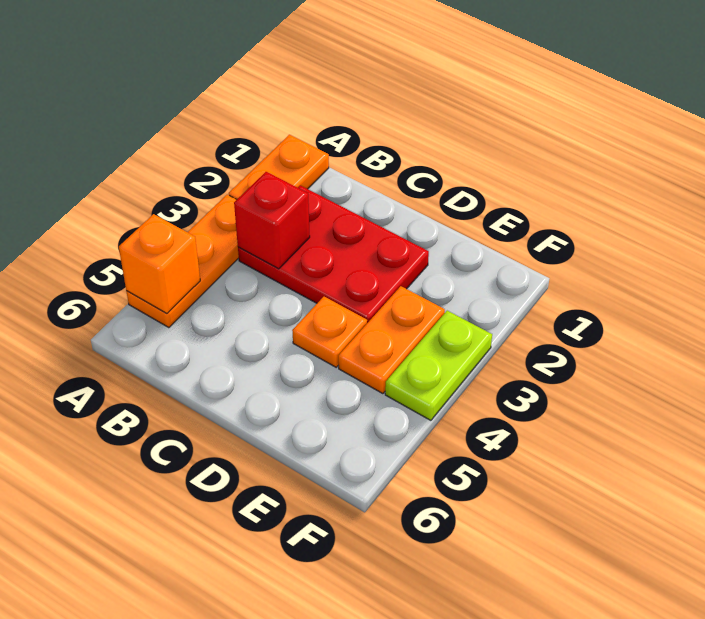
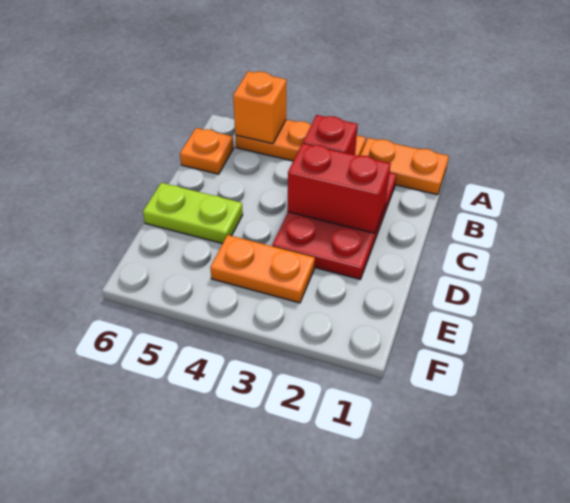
none -> red 1x2 brick [288,143,391,233]
orange 1x1 plate [292,297,367,367] -> orange 1x1 plate moved to [180,128,234,174]
lime 1x2 plate [385,311,492,420] -> lime 1x2 plate moved to [143,183,243,244]

